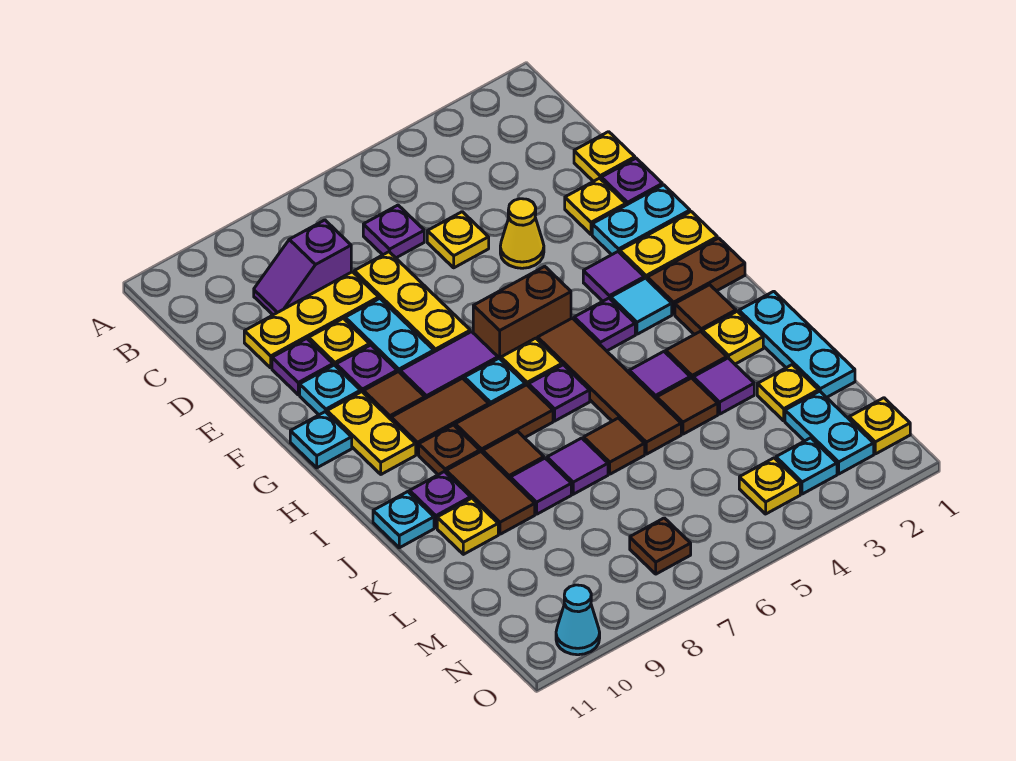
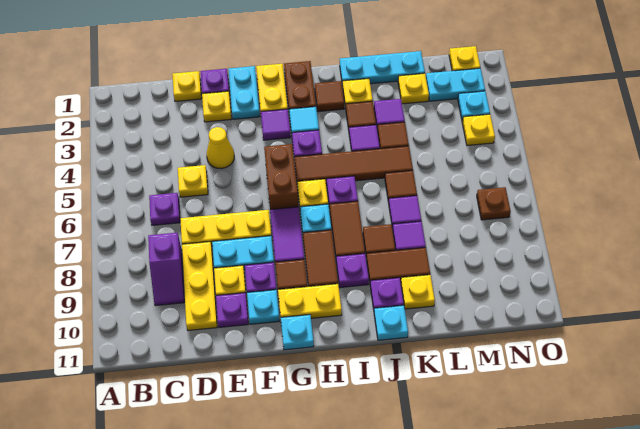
brown 1x1 plate [419,425,480,475] -> purple 1x1 plate [336,254,369,287]
cyan 1x1 cone [556,585,600,655] -> none

